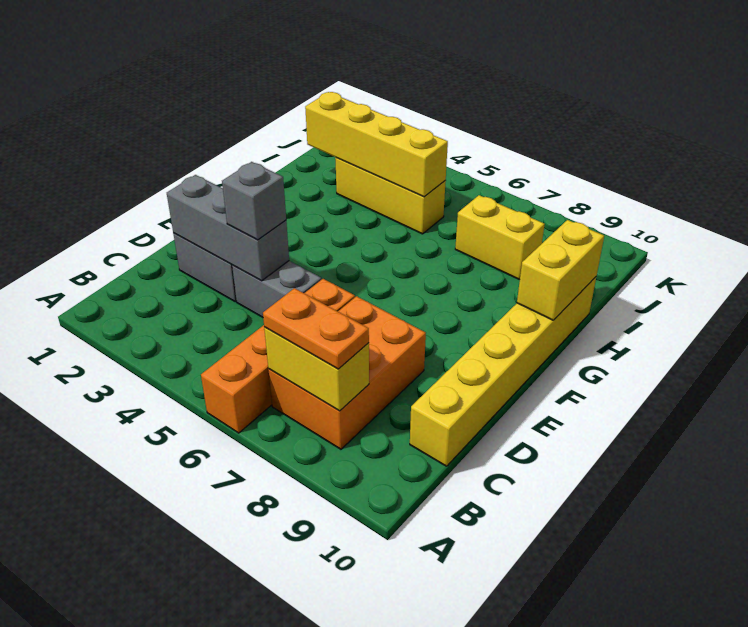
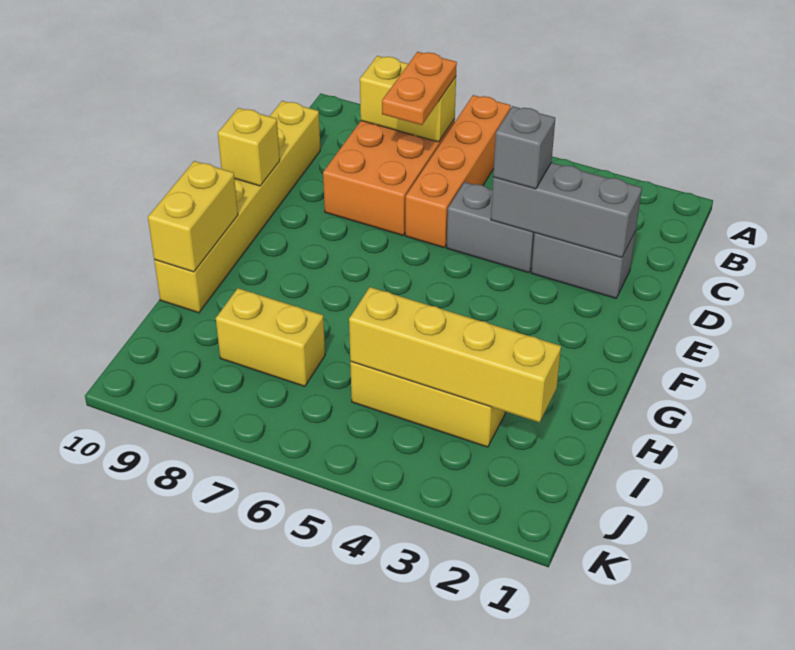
orange 1x2 plate [263,288,369,369] -> orange 1x2 plate turned to [382,52,457,125]
none -> yellow 1x1 brick [218,108,280,186]

